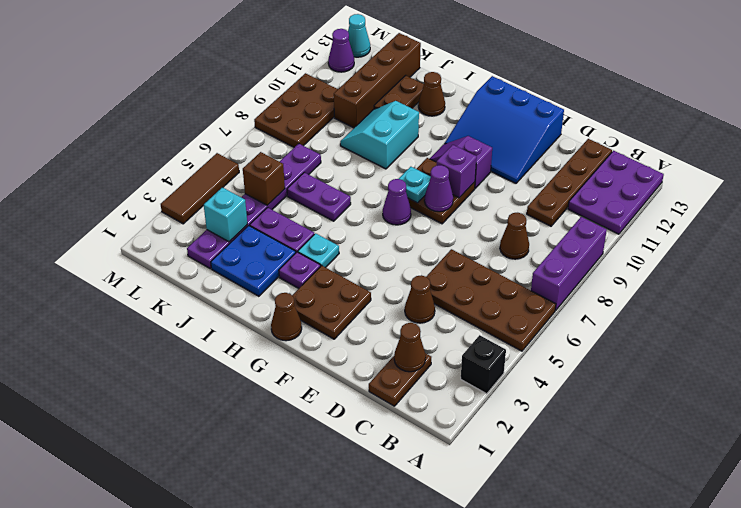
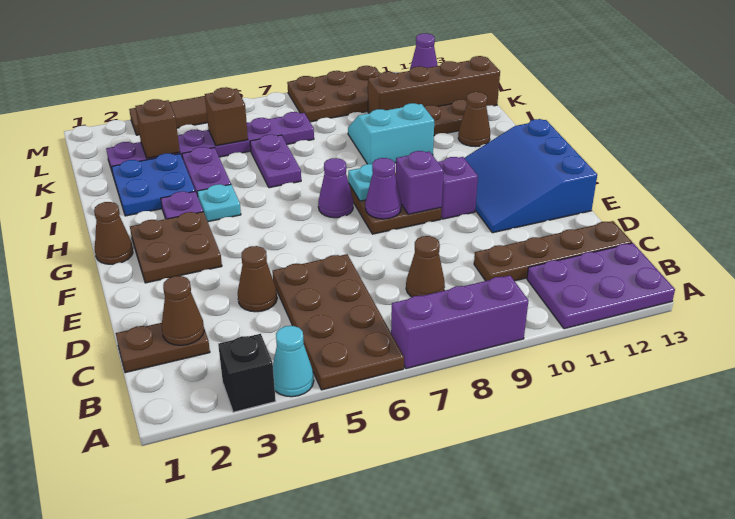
cyan 1x1 brick [204,187,247,242] -> brown 1x1 brick [135,99,180,158]
cyan 1x1 cone [348,14,370,57] -> cyan 1x1 cone moved to [273,326,314,397]

